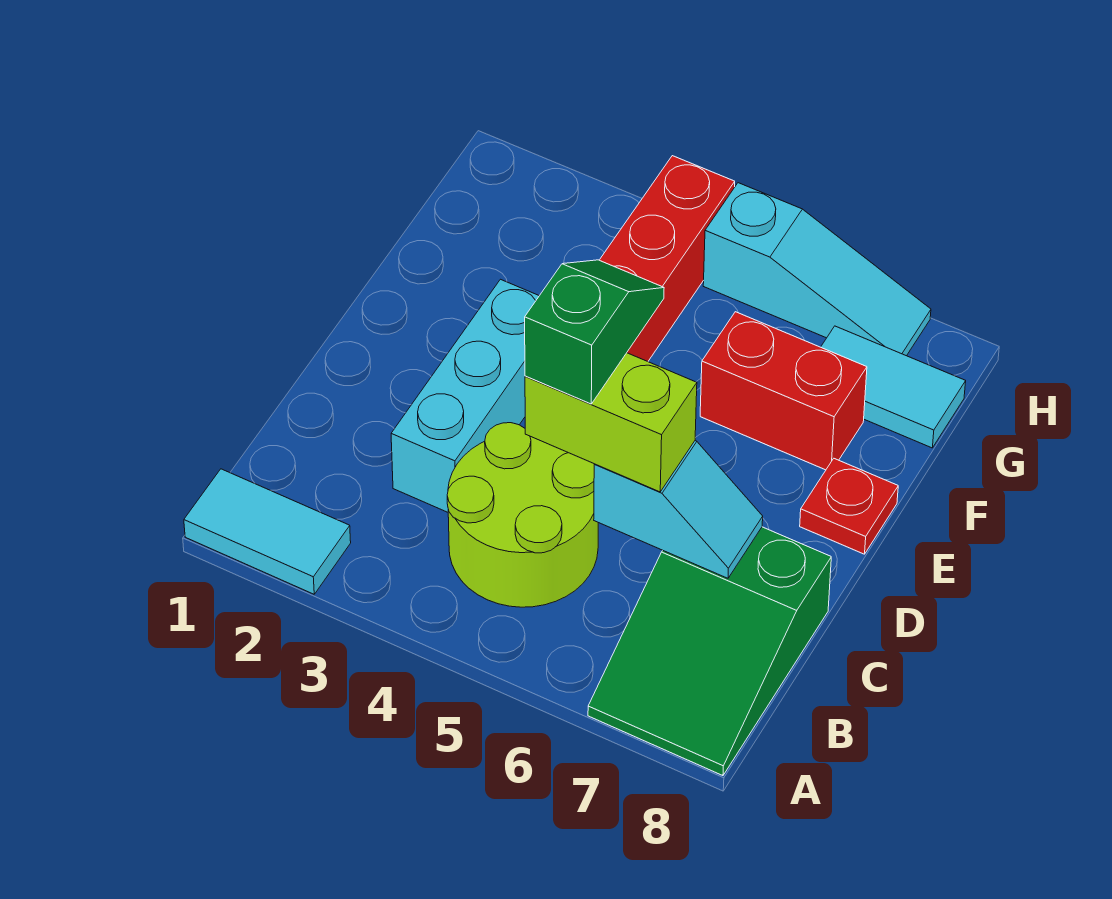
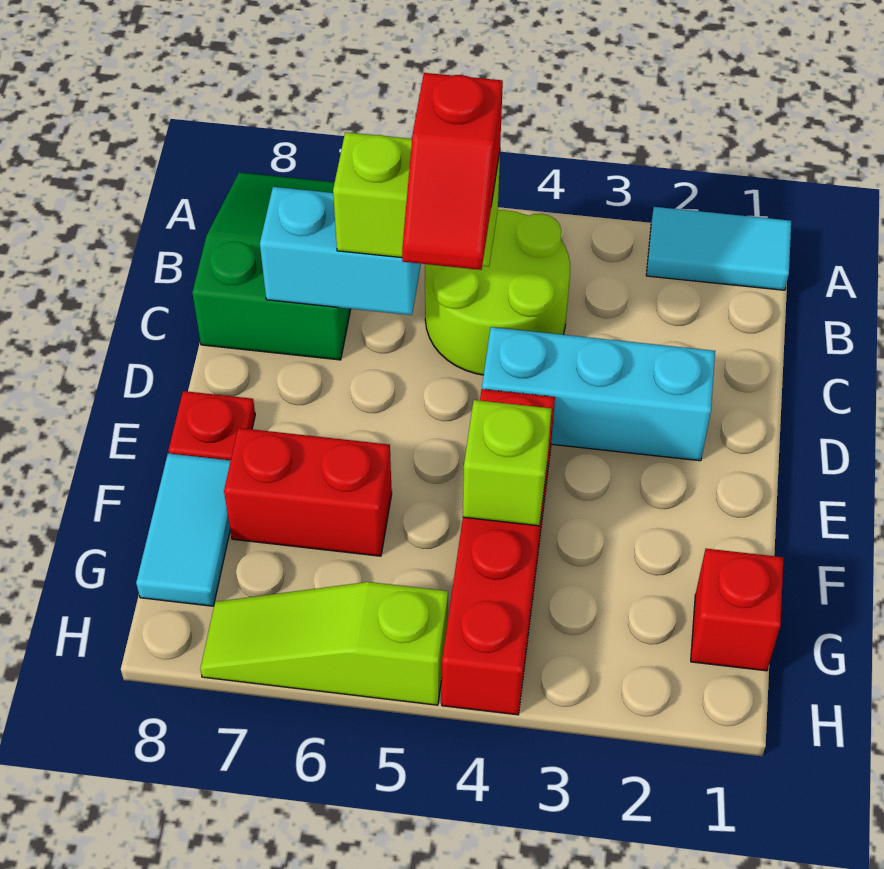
cyan 1x3 brick [391,279,539,512] -> cyan 1x3 brick turned to [482,327,715,461]
green 1x2 slope [525,260,664,404] -> red 1x2 slope [402,73,503,270]
cyan 1x2 slope [594,441,763,578] -> cyan 1x2 brick [260,187,421,315]
none -> lime 1x1 brick [463,400,552,526]
none -> red 1x1 brick [691,549,783,671]
cyan 1x2 tile [821,326,966,448] -> cyan 1x2 tile turned to [136,453,231,606]
cyan 1x3 slope [703,183,931,356] -> lime 1x3 slope [200,582,448,705]

